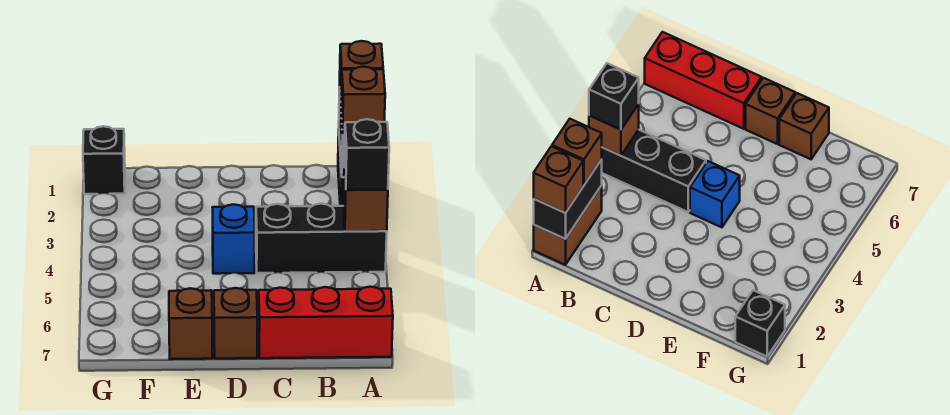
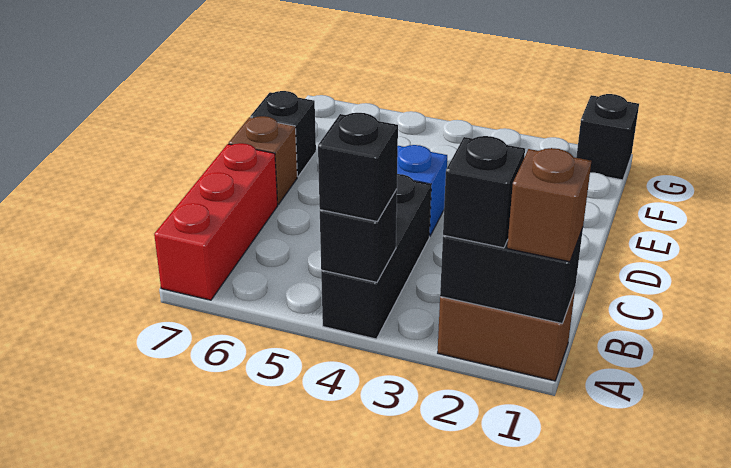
brown 1x1 brick [341,67,385,136] -> black 1x1 brick [443,136,525,248]
brown 1x1 brick [343,169,388,231] -> black 1x1 brick [320,189,397,282]
brown 1x1 brick [169,288,212,359] -> black 1x1 brick [250,91,316,177]

